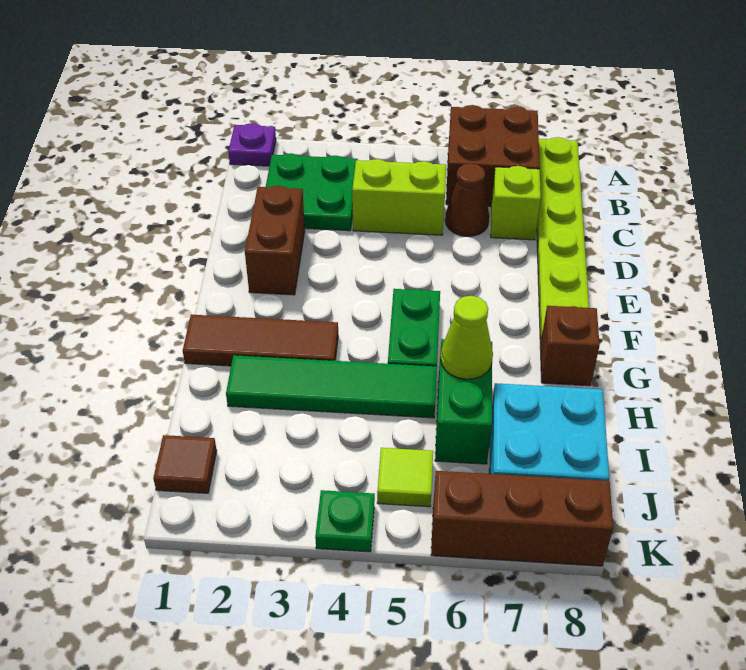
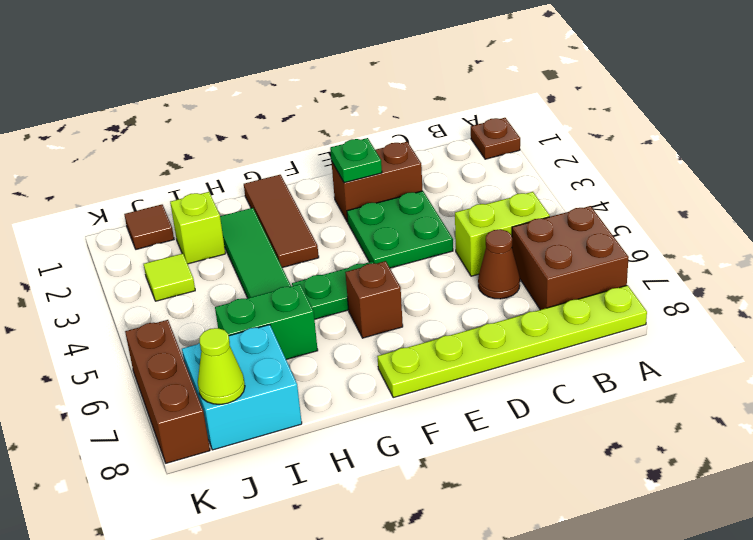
purple 1x1 plate [228,123,276,166] -> brown 1x1 plate [471,118,520,159]
green 2x2 plate [266,153,358,231] -> green 2x2 plate moved to [347,191,453,268]
lime 1x2 brick [352,159,446,235] -> lime 1x2 brick turned to [455,192,550,276]
lime 1x1 brick [491,166,541,240] -> lime 1x1 brick moved to [170,192,225,264]
brown 1x1 brick [540,306,600,386] -> brown 1x1 brick moved to [345,261,403,338]
lime 1x1 cone [441,296,493,379] -> lime 1x1 cone moved to [198,328,245,404]
lime 1x1 tile [377,448,433,507] -> lime 1x1 tile moved to [144,254,195,301]
green 1x1 plate [315,490,375,552] -> green 1x1 plate moved to [330,138,382,183]

